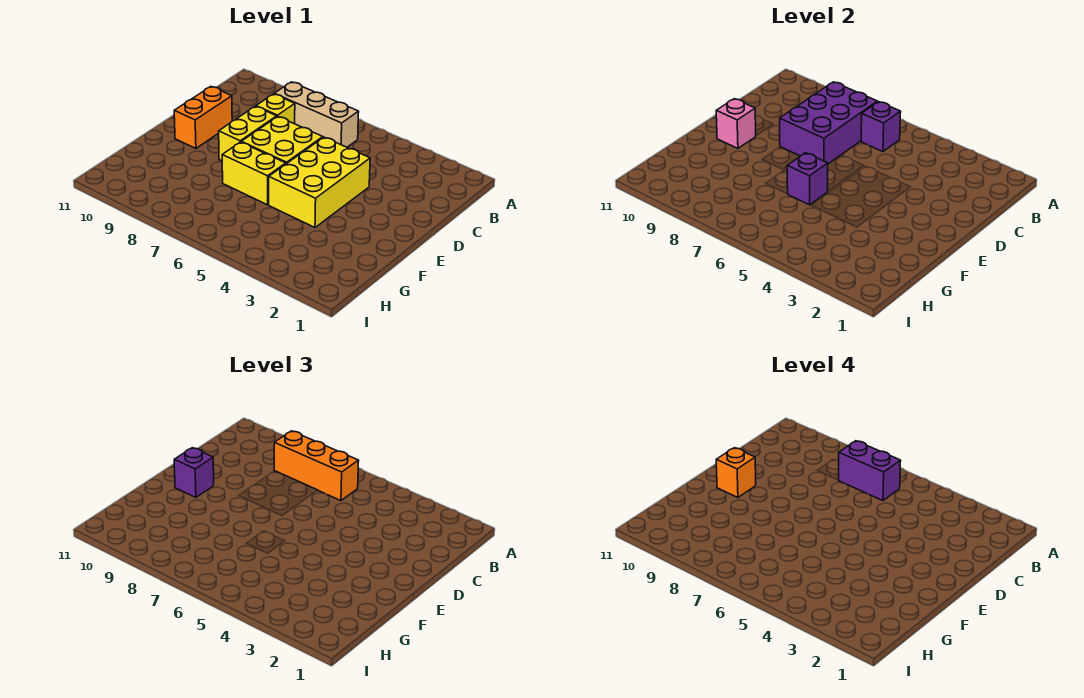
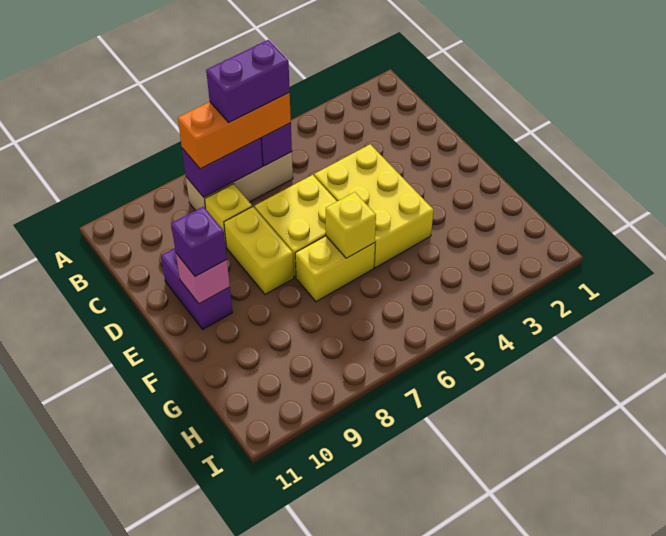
purple 2x3 brick [780,82,877,164] -> purple 1x2 brick [182,138,262,197]
orange 1x2 brick [174,87,232,148] -> purple 1x2 brick [161,248,233,329]
orange 1x1 brick [716,448,756,497] -> none
purple 1x1 brick [787,153,828,205] -> yellow 1x1 brick [326,192,376,258]

